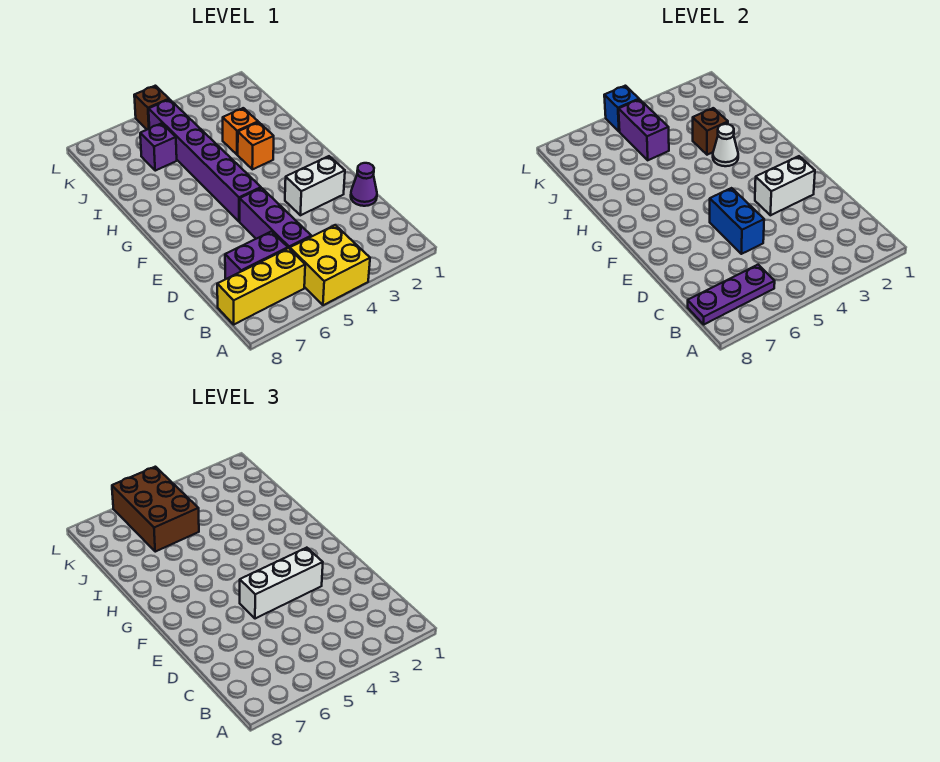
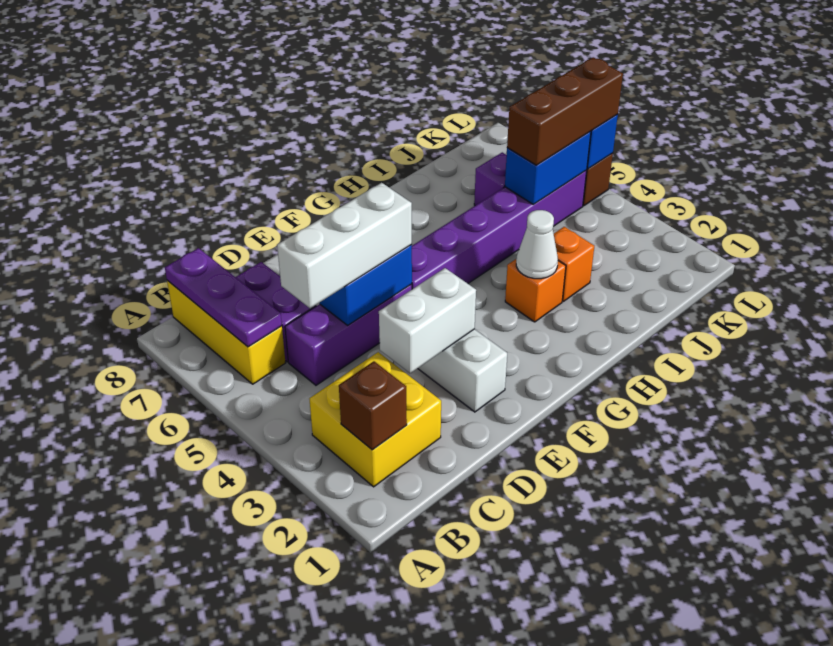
yellow 2x2 brick [290,225,370,305] -> yellow 2x2 brick moved to [310,352,441,487]
purple 1x1 cone [351,163,377,206] -> none
white 1x2 brick [755,156,815,215] -> white 1x2 brick turned to [379,268,476,373]
white 1x3 brick [240,548,323,619] -> white 1x3 brick turned to [277,183,412,308]
brown 1x1 brick [693,108,728,155] -> brown 1x1 brick moved to [339,361,407,450]
purple 1x2 brick [619,99,669,160] -> blue 1x2 brick [505,131,591,205]
brown 2x3 brick [112,467,199,552] -> brown 1x3 brick [507,57,623,165]

